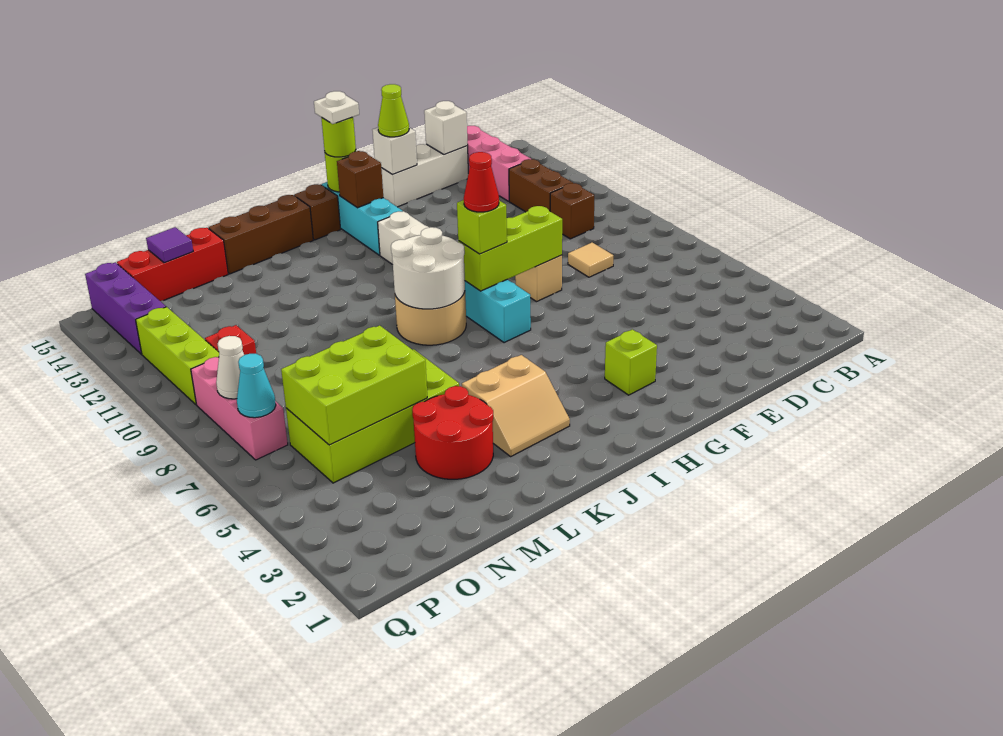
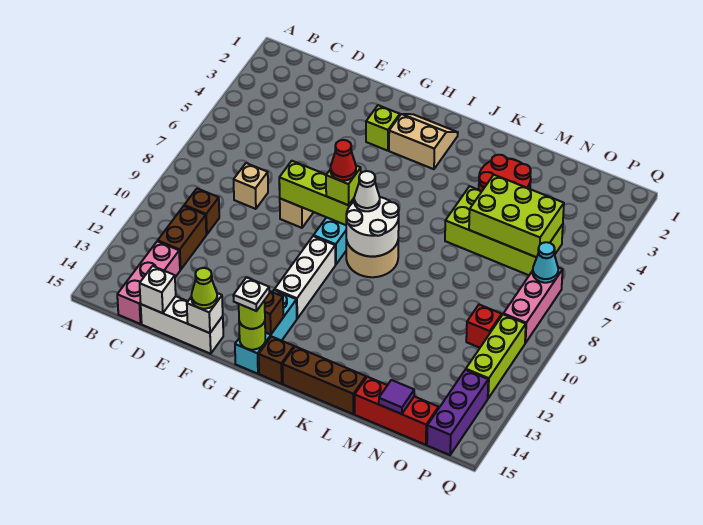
tan 1x1 tile [568,243,613,277] -> tan 1x1 brick [234,163,268,209]
tan 2x2 slope [462,355,570,456] -> tan 2x2 slope moved to [389,114,458,169]
white 1x1 cone [216,336,244,399] -> white 1x1 cone moved to [354,171,380,211]

